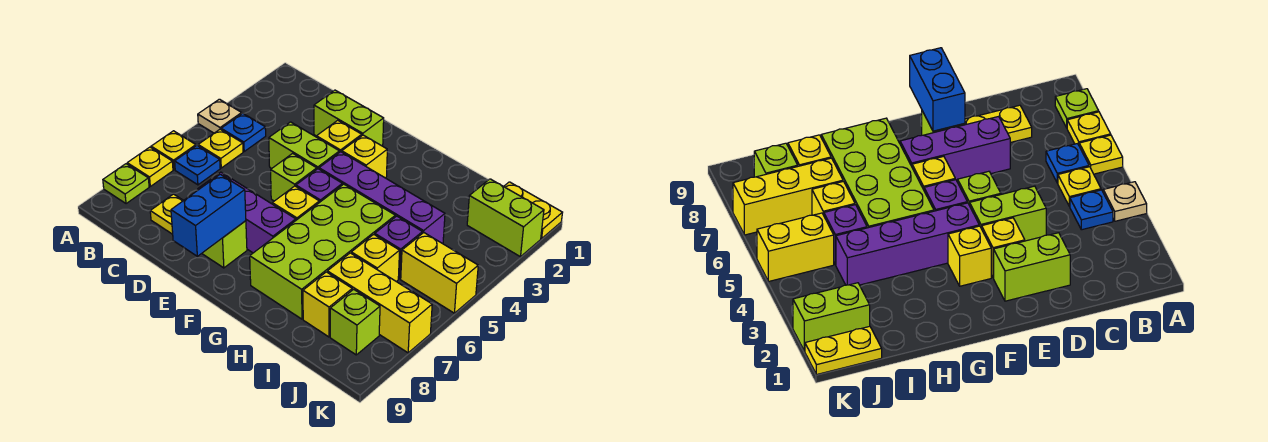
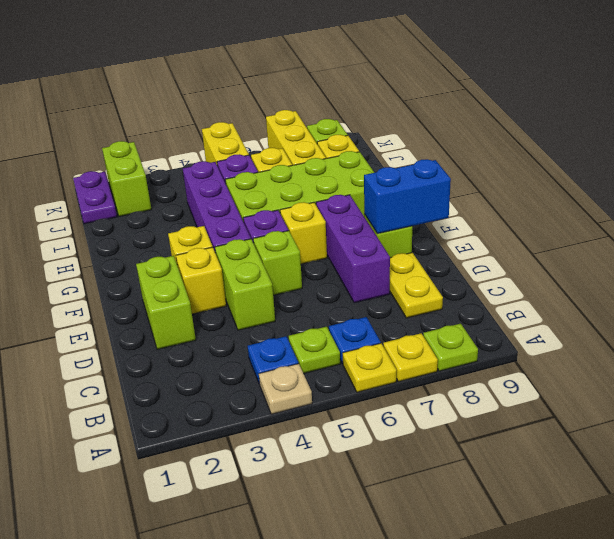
yellow 1x1 plate [198,129,243,168] -> lime 1x1 plate [289,327,340,373]
yellow 1x2 plate [504,182,563,238] -> purple 1x2 plate [73,171,117,224]

